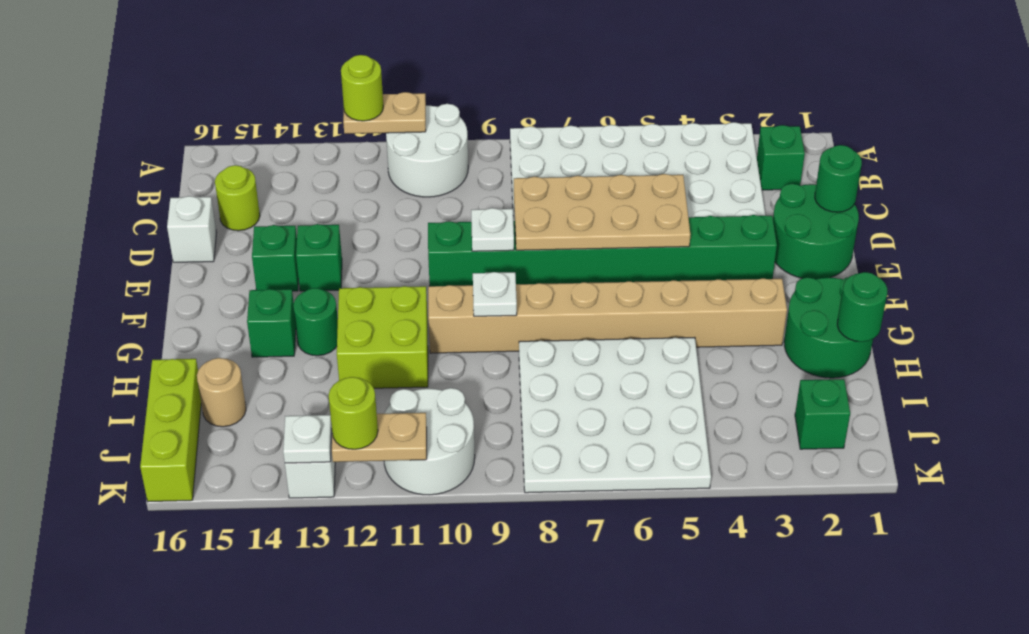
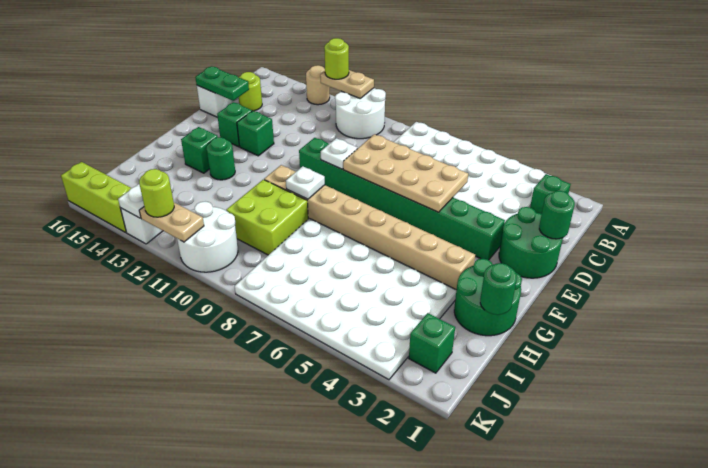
none -> green 1x2 plate [195,66,249,101]
lime 2x2 brick [337,286,428,388] -> lime 2x2 brick moved to [226,180,308,255]
white 4x4 plate [519,337,711,493] -> white 4x6 plate [235,218,456,380]
tan 1x1 round brick [197,358,246,427] -> tan 1x1 round brick moved to [306,65,330,105]
lime 1x3 brick [140,359,201,502] -> lime 1x3 brick turned to [61,162,131,232]

